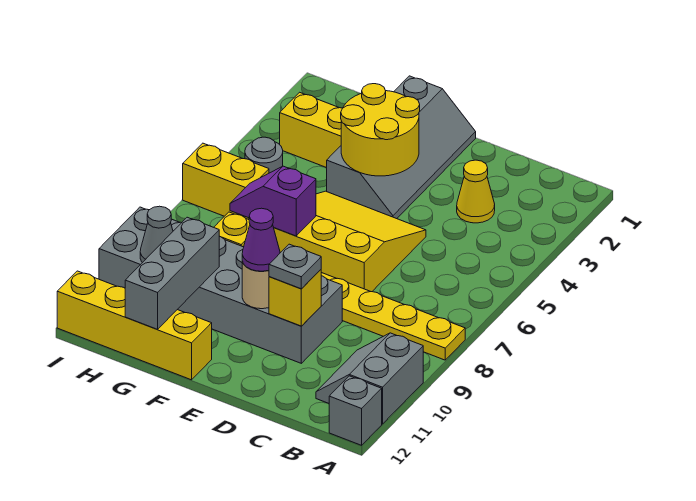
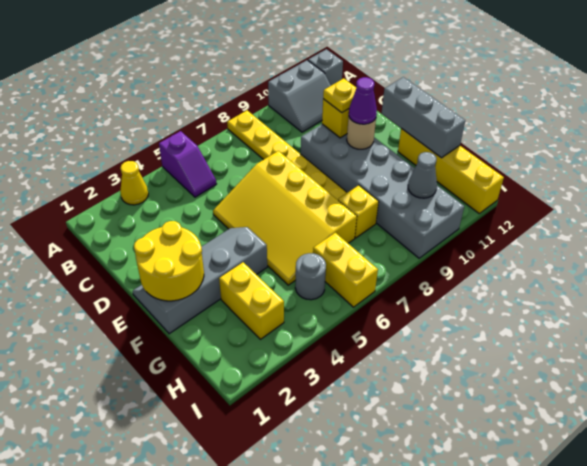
yellow 1x1 cone [457,160,495,223] -> yellow 1x1 cone moved to [120,161,148,205]
yellow 3x3 slope [274,191,426,292] -> yellow 3x4 slope [213,151,357,285]
grey 1x1 plate [269,244,321,289] -> yellow 1x1 plate [323,78,356,113]
yellow 2x2 round brick [341,84,420,176] -> yellow 2x2 round brick moved to [134,221,204,301]
purple 1x2 slope [230,166,316,236] -> purple 1x2 slope moved to [159,131,216,197]
grey 1x3 brick [125,217,219,329] -> grey 1x3 brick turned to [381,77,465,158]

